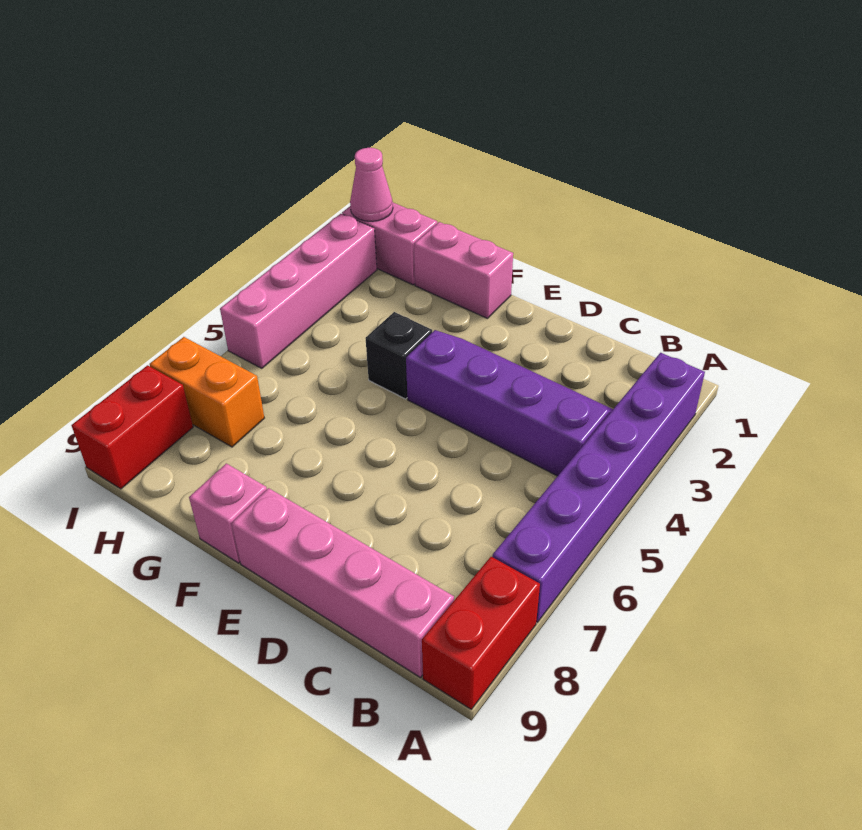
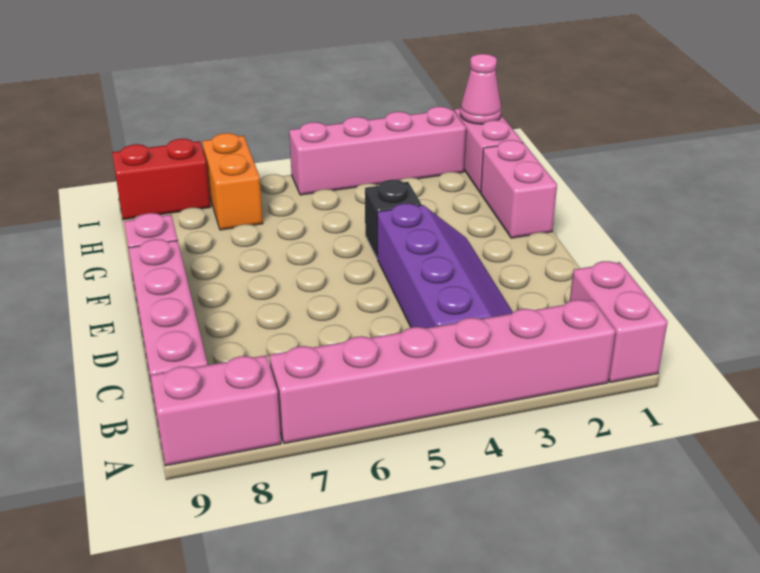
none -> pink 1x2 brick [570,261,668,383]
purple 1x6 brick [492,353,705,622] -> pink 1x6 brick [269,300,616,444]
red 1x2 brick [422,557,540,709] -> pink 1x2 brick [151,355,281,466]

